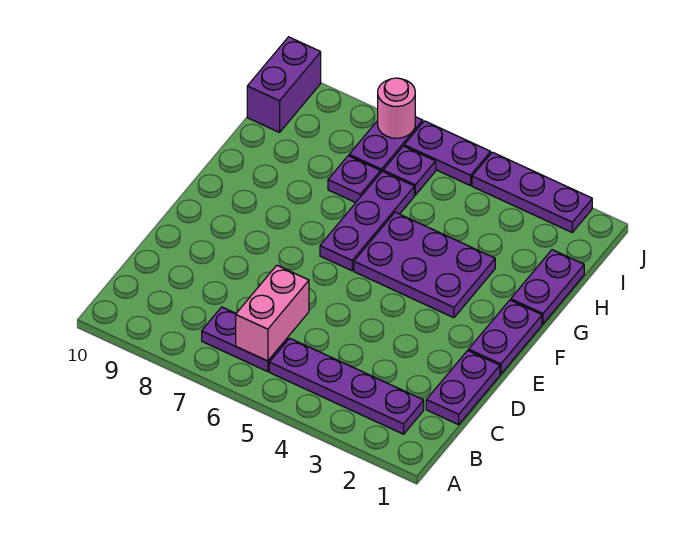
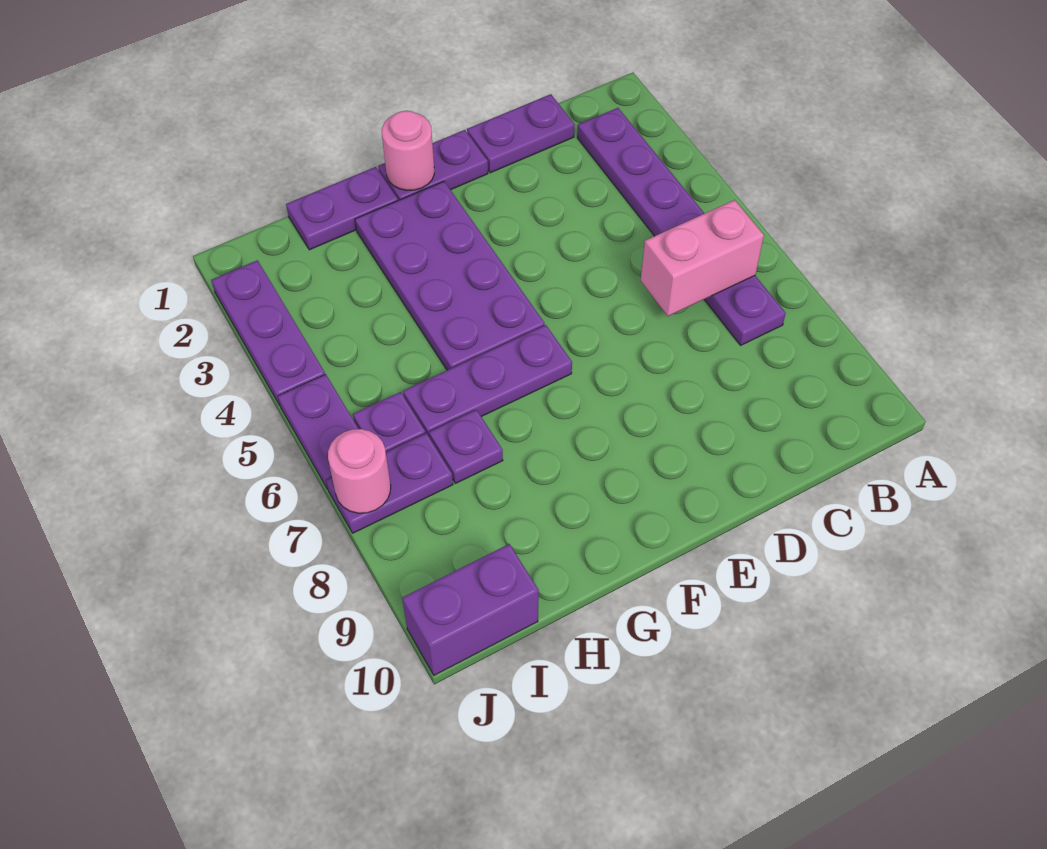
none -> pink 1x1 round brick [382,111,434,190]
purple 2x3 plate [354,212,495,318] -> purple 2x4 plate [355,182,545,370]

